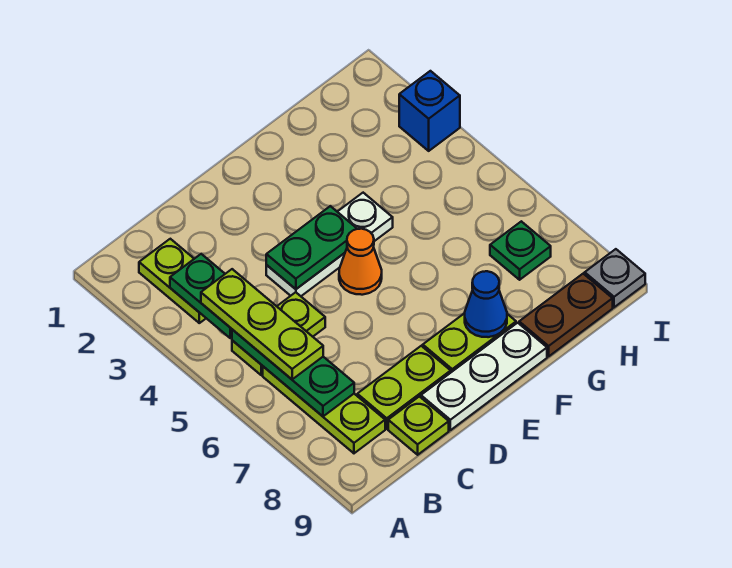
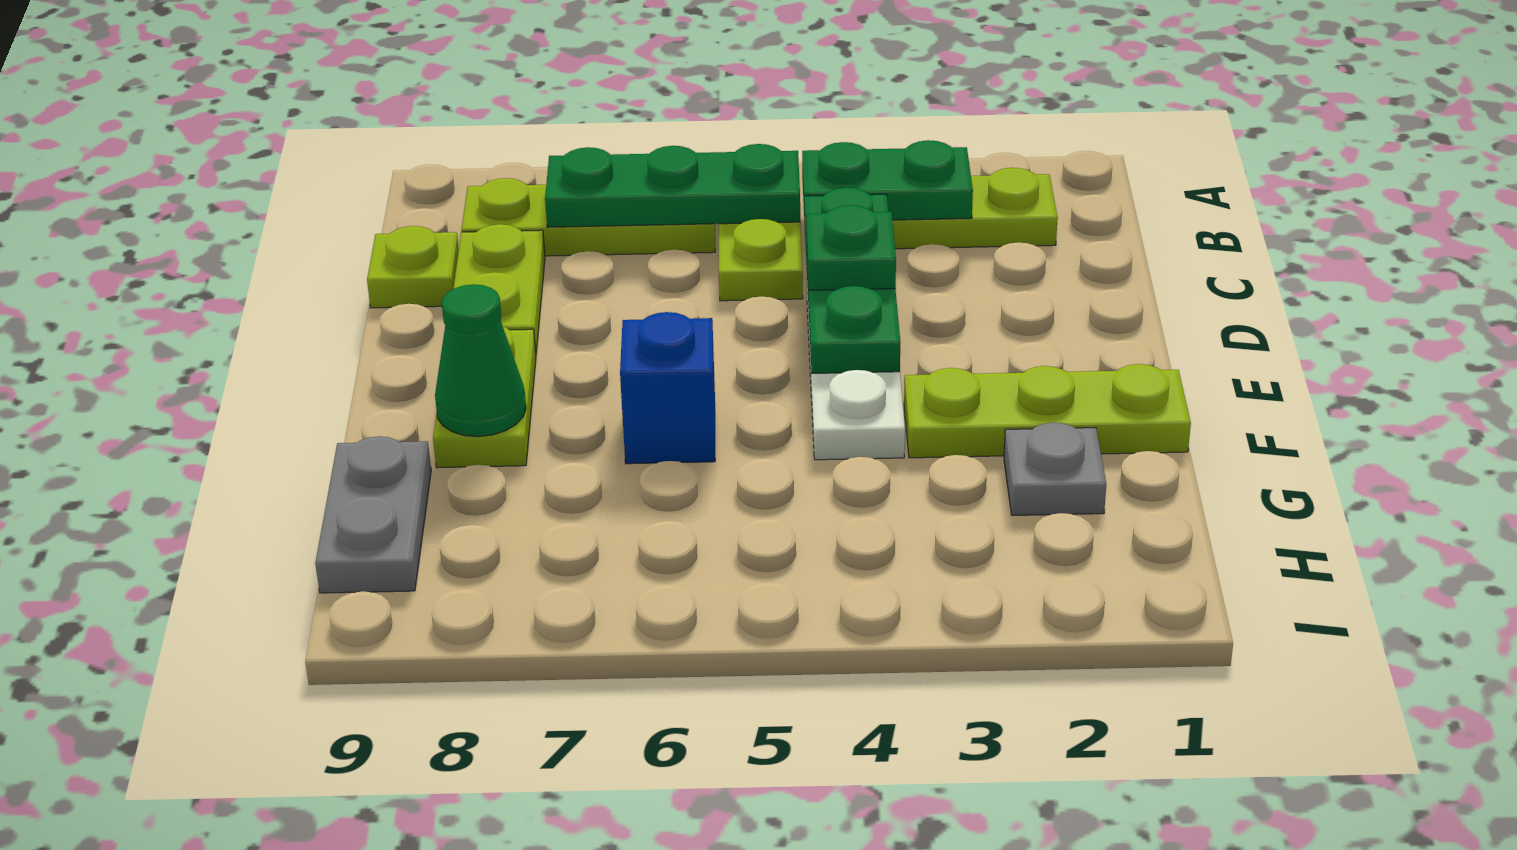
lime 1x3 plate [201,269,323,379] -> lime 1x3 plate moved to [904,364,1191,458]
green 1x2 plate [266,206,357,289] -> green 1x3 plate [804,188,900,373]
white 1x3 plate [421,323,547,430] -> none
orange 1x1 cone [339,229,382,295] -> none
blue 1x1 cone [465,271,507,337] -> green 1x1 cone [435,284,526,437]
brown 1x2 plate [519,274,613,356] -> grey 1x2 plate [315,436,431,593]
green 1x1 plate [490,221,551,280] -> green 1x1 plate moved to [806,205,896,290]
blue 1x1 brick [399,71,460,151] -> blue 1x1 brick moved to [620,312,715,464]
grey 1x1 plate [585,249,645,307] -> grey 1x1 plate moved to [1004,423,1106,515]

